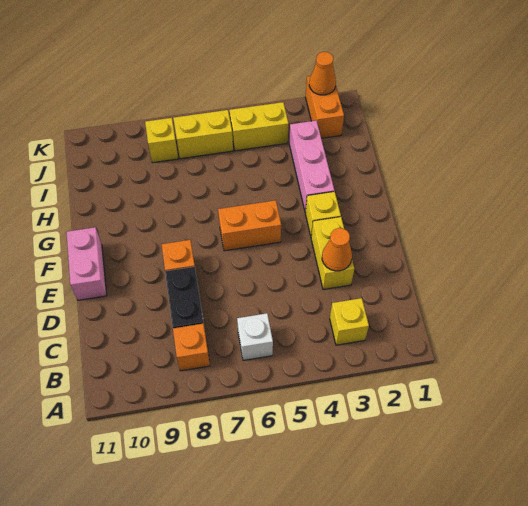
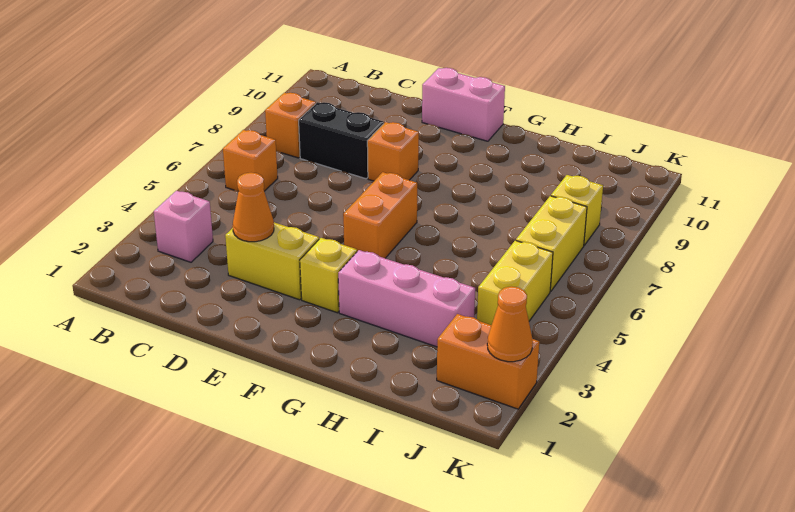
yellow 1x1 brick [330,298,369,345] -> pink 1x1 brick [154,191,213,262]
white 1x1 brick [237,313,273,360] -> orange 1x1 brick [223,130,278,191]

